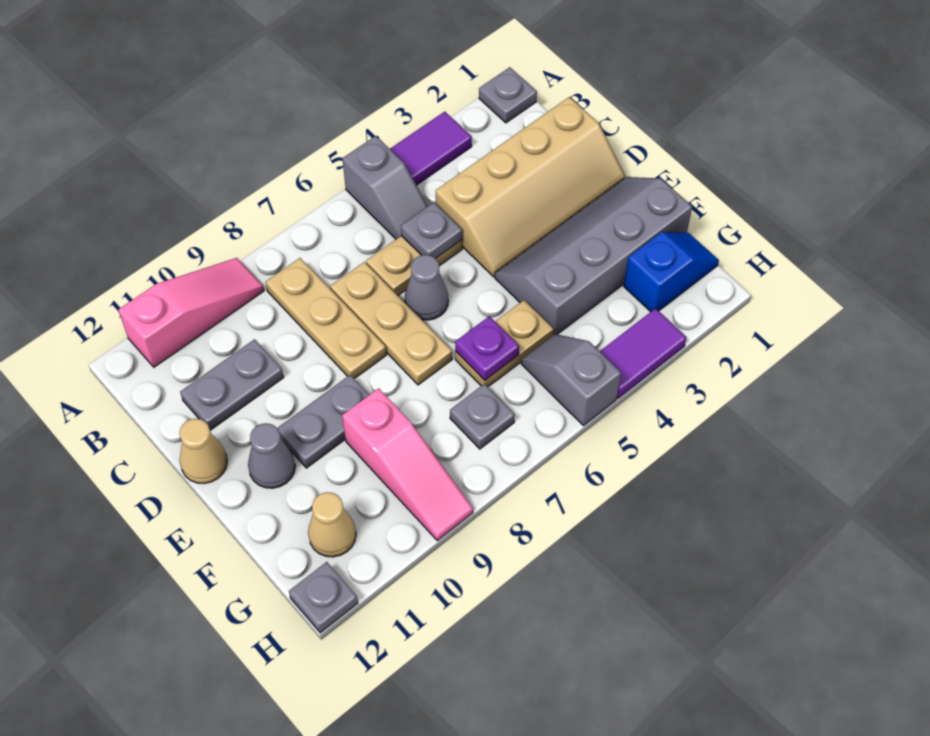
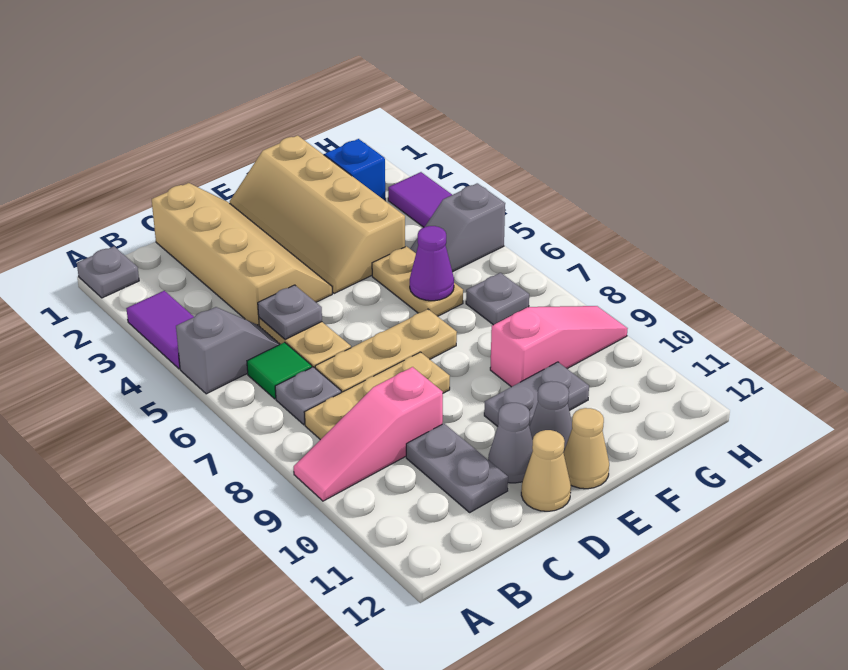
pink 1x3 slope [118,258,264,367] -> pink 1x3 slope turned to [294,367,443,501]
none -> green 1x1 tile [247,342,312,399]
grey 1x1 cone [405,255,448,320] -> grey 1x1 cone moved to [488,403,533,483]
grey 2x4 slope [495,177,692,335] -> tan 2x4 slope [230,135,405,293]
grey 1x2 plate [277,375,369,468] -> grey 1x2 plate turned to [484,362,589,427]
purple 1x1 plate [455,316,519,380] -> purple 1x1 cone [410,226,454,301]
tan 1x1 cone [308,492,356,557] -> tan 1x1 cone moved to [564,408,609,489]
grey 1x1 plate [289,562,358,633] -> grey 1x1 plate moved to [275,367,341,425]

